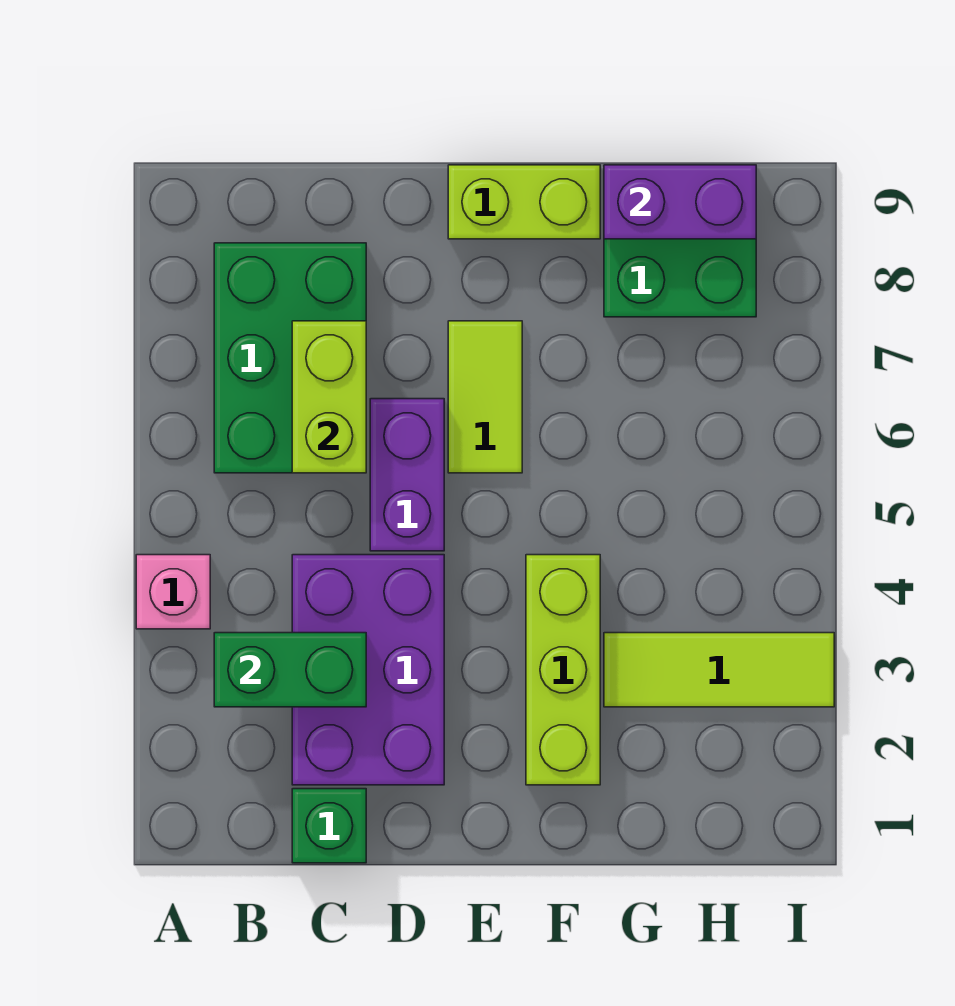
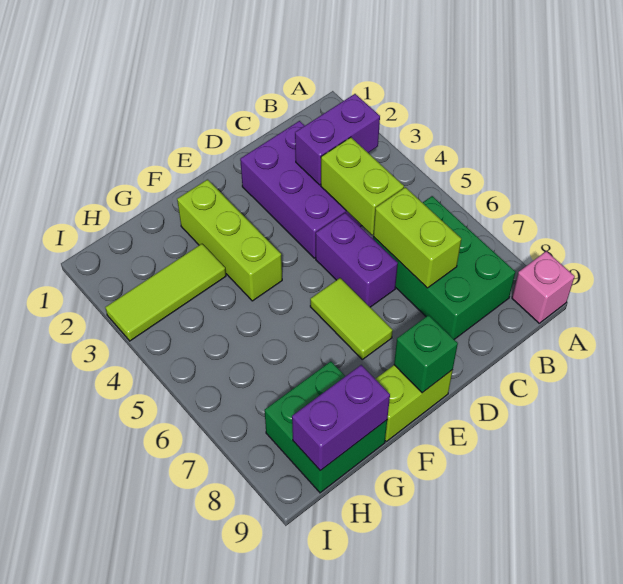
pink 1x1 brick [136,555,210,629] -> pink 1x1 brick moved to [512,251,575,323]
green 1x2 brick [214,633,366,707] -> purple 1x2 brick [295,94,380,185]
green 1x1 brick [292,789,366,863] -> green 1x1 brick moved to [394,315,458,393]
none -> lime 1x2 brick [321,137,404,235]

